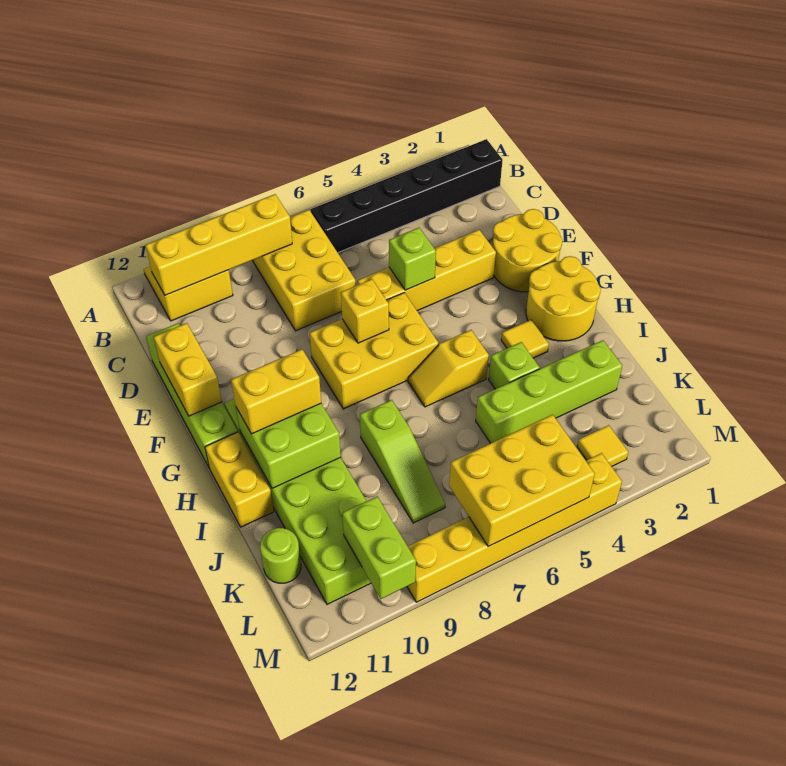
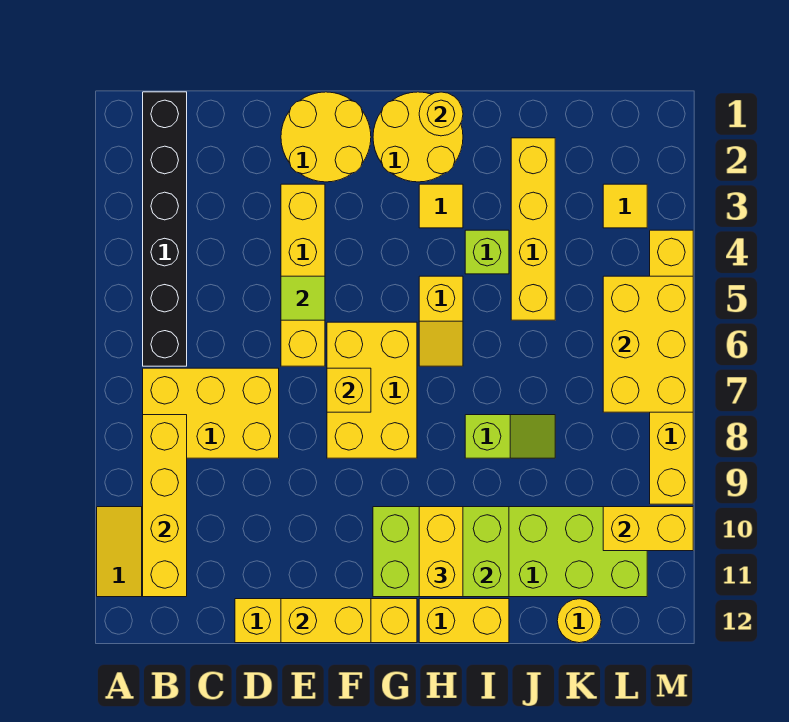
lime 1x4 brick [146,323,238,467] -> yellow 1x4 brick [235,599,417,643]
lime 1x1 brick [389,228,436,290] -> lime 1x1 tile [281,276,325,320]
none -> yellow 1x1 round brick [419,92,463,136]
lime 1x3 slope [360,400,445,523] -> lime 1x2 slope [465,415,555,458]
lime 1x4 brick [476,340,622,443] -> yellow 1x4 brick [511,138,555,320]
lime 1x1 round brick [260,528,301,583] -> yellow 1x1 round brick [557,599,601,643]
lime 1x2 brick [342,497,416,599] -> yellow 1x2 brick [603,507,693,551]

